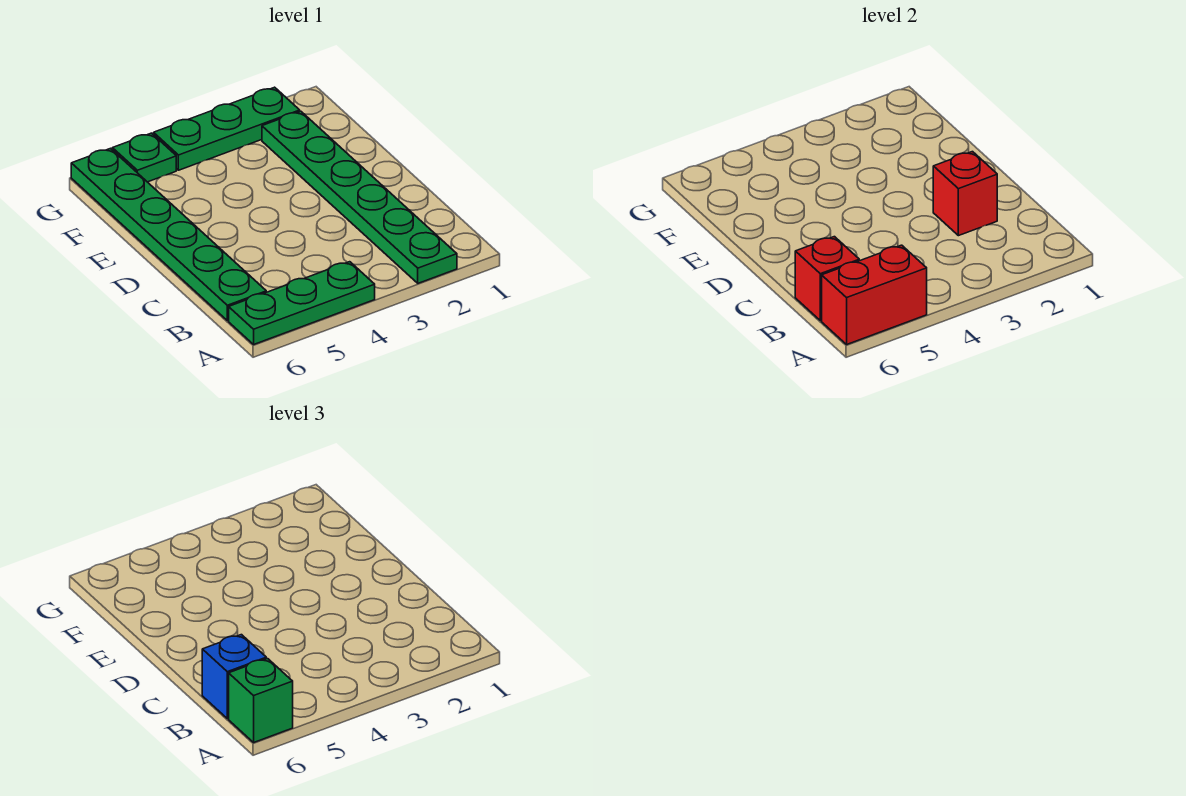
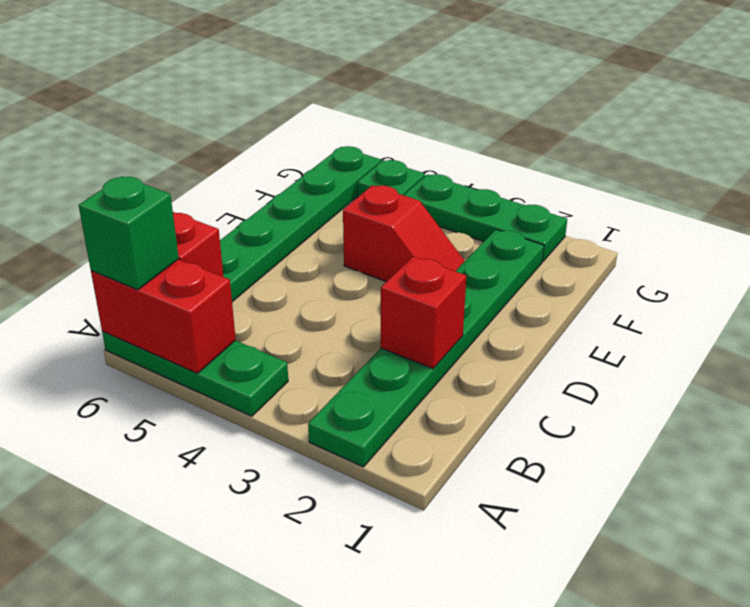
blue 1x1 brick [202,635,266,719] -> none
none -> red 1x2 slope [343,185,465,282]

